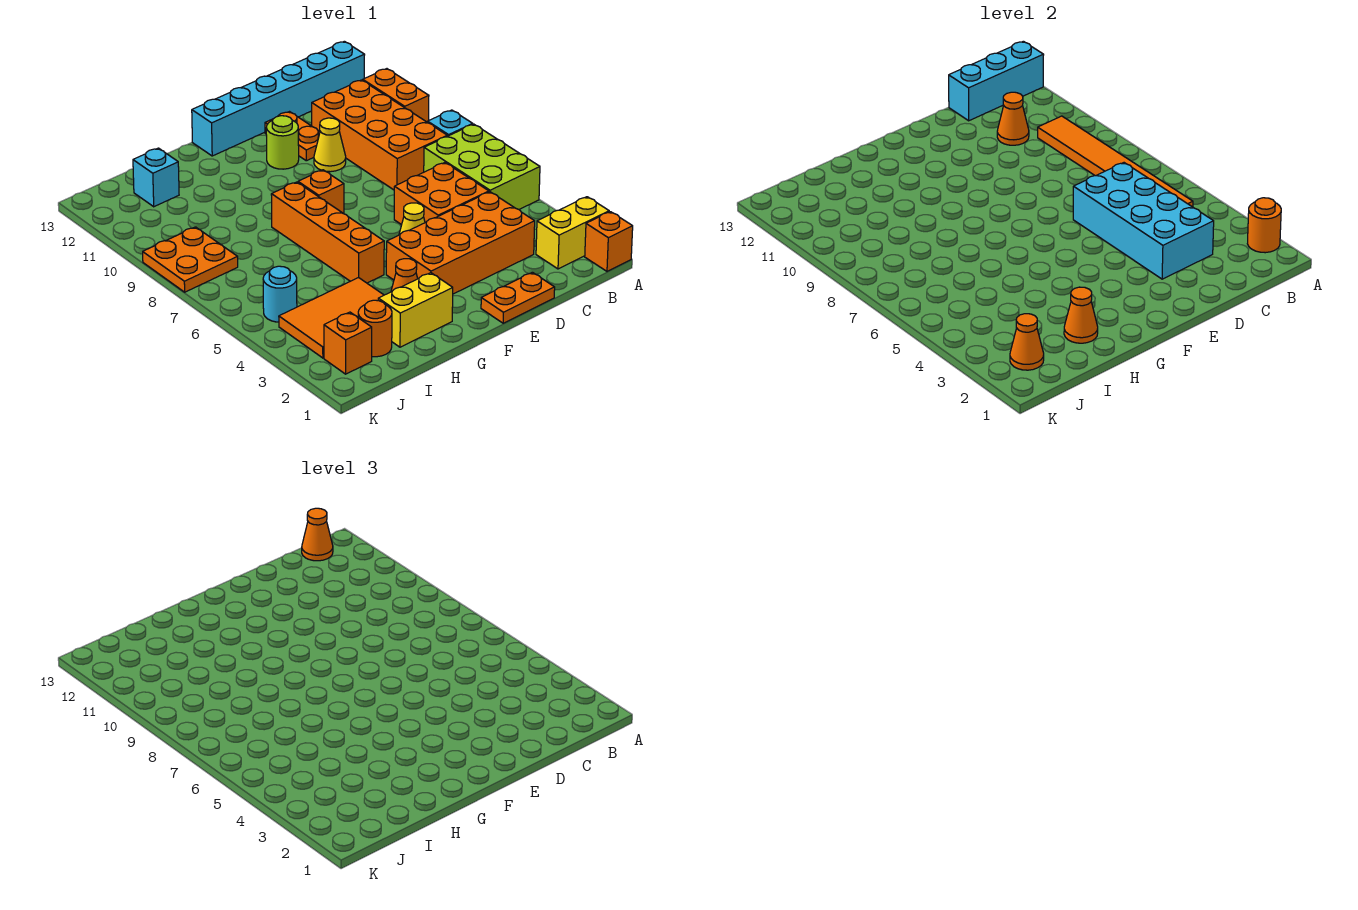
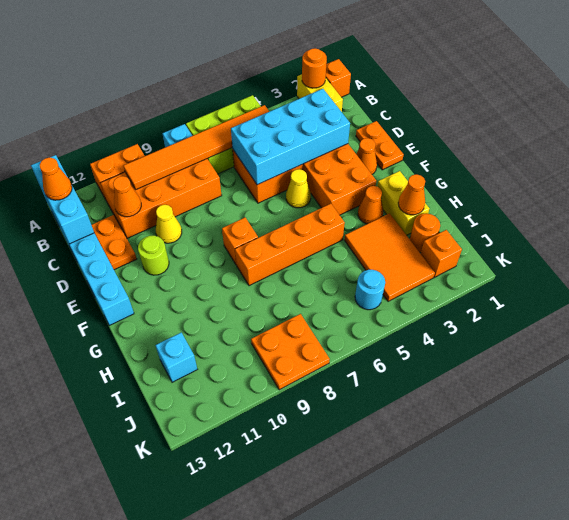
orange 1x2 plate [265,112,320,161] -> orange 1x2 plate turned to [92,215,137,270]
orange 1x1 cone [1010,314,1044,370] -> orange 1x1 cone moved to [356,138,377,174]

